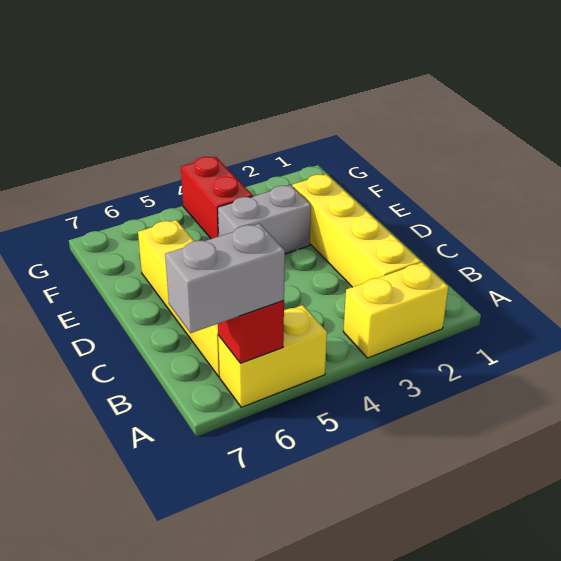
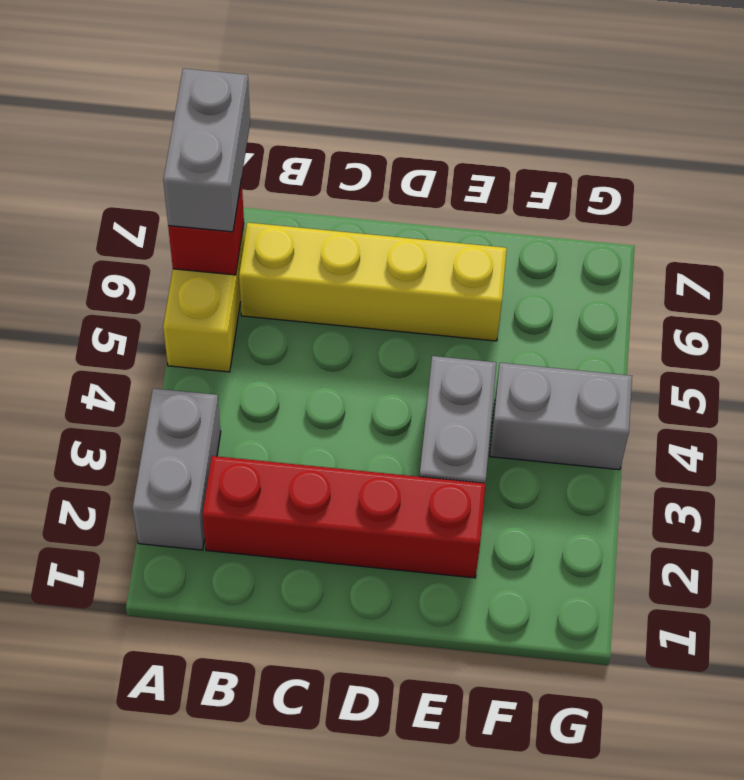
yellow 1x2 brick [343,262,448,358] -> grey 1x2 brick [133,388,221,550]
yellow 1x4 brick [292,174,421,287] -> red 1x4 brick [202,456,486,578]
red 1x2 brick [181,157,253,239] -> grey 1x2 brick [490,363,632,470]

